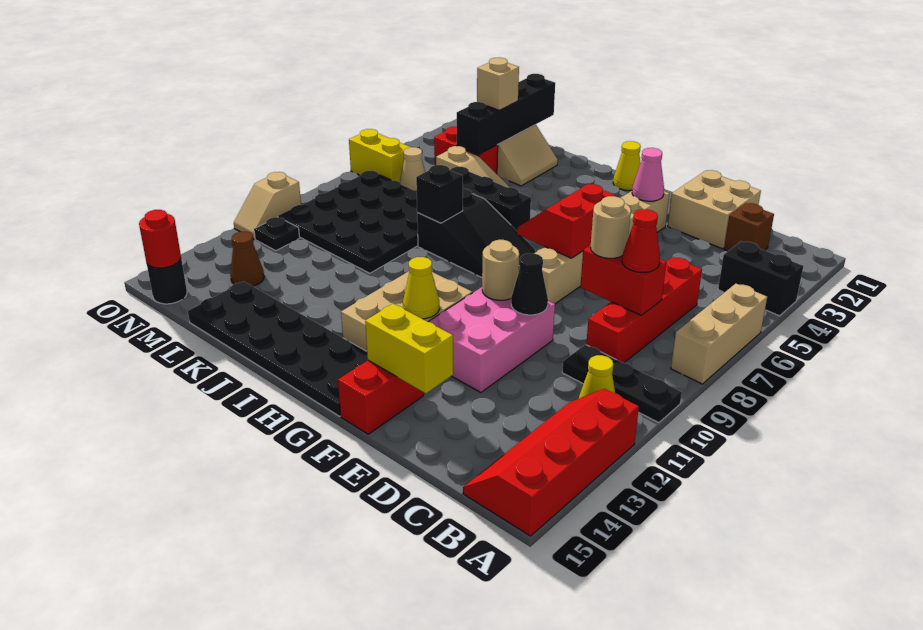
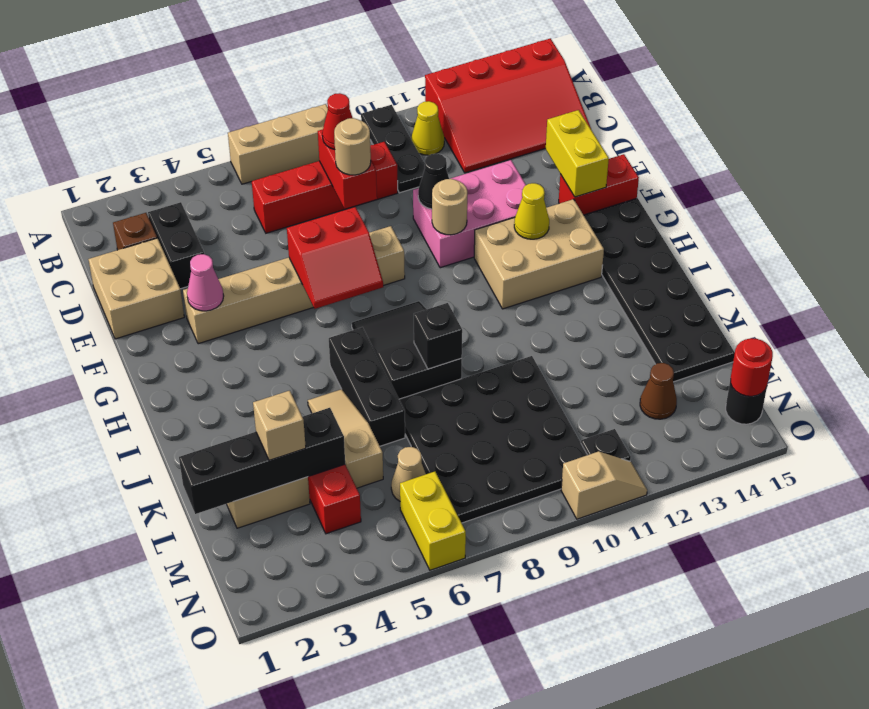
black 1x2 brick [718,241,803,316] -> black 1x2 brick moved to [148,202,204,289]
red 2x4 slope [463,389,639,536] -> red 3x4 slope [425,38,591,173]
yellow 1x1 cone [613,141,641,190] -> none

